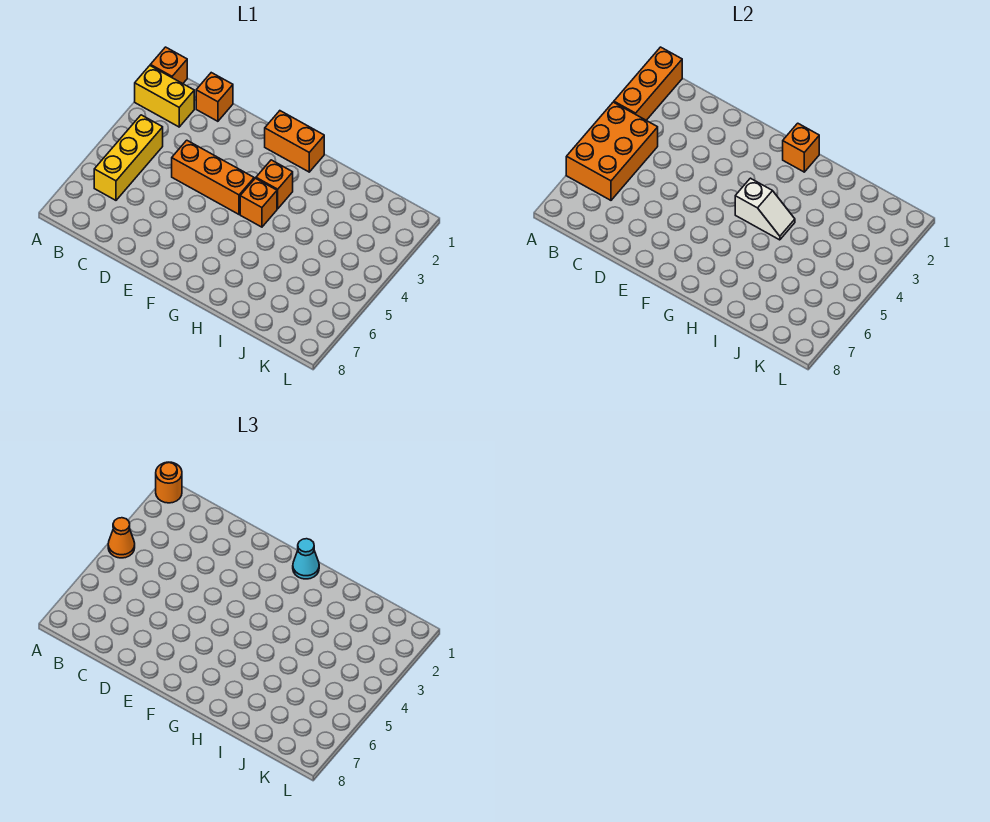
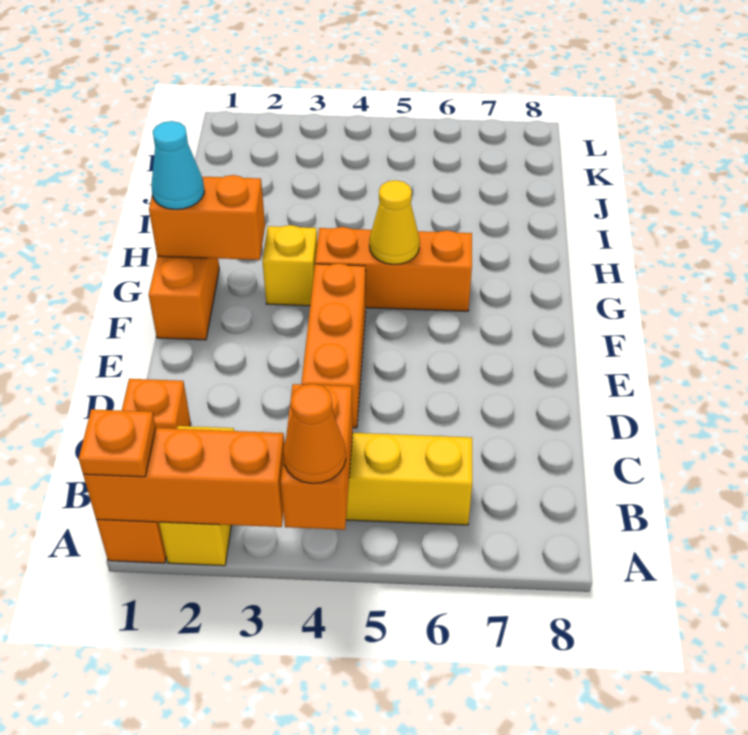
orange 1x1 round brick [156,462,182,503] -> orange 1x1 plate [79,409,156,477]
orange 2x3 brick [566,102,658,200] -> orange 1x2 brick [281,384,353,530]
orange 1x1 brick [783,123,819,172] -> orange 1x2 brick [149,175,265,260]
orange 1x1 brick [256,160,293,209] -> yellow 1x1 brick [262,225,317,306]
orange 1x1 brick [240,178,277,227] -> orange 1x3 brick [315,227,472,311]
white 1x2 slope [735,178,795,240] -> none
none -> yellow 1x1 cone [369,180,420,264]

